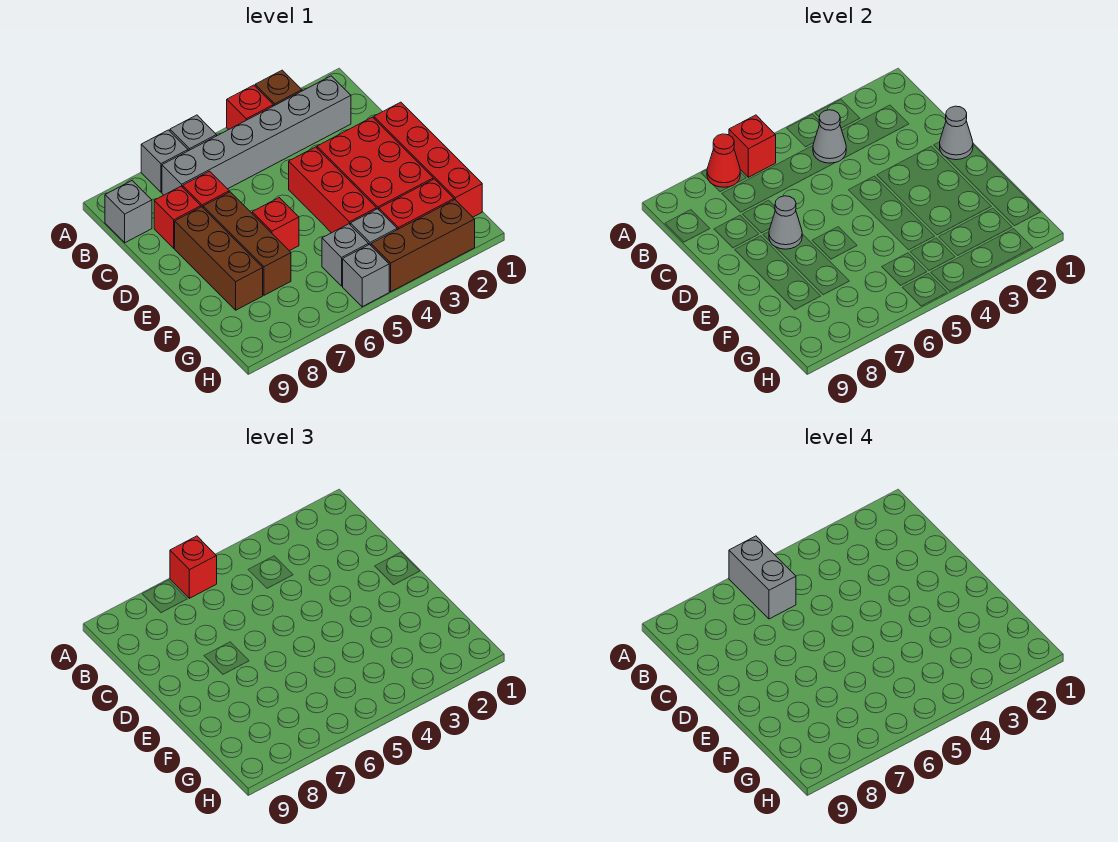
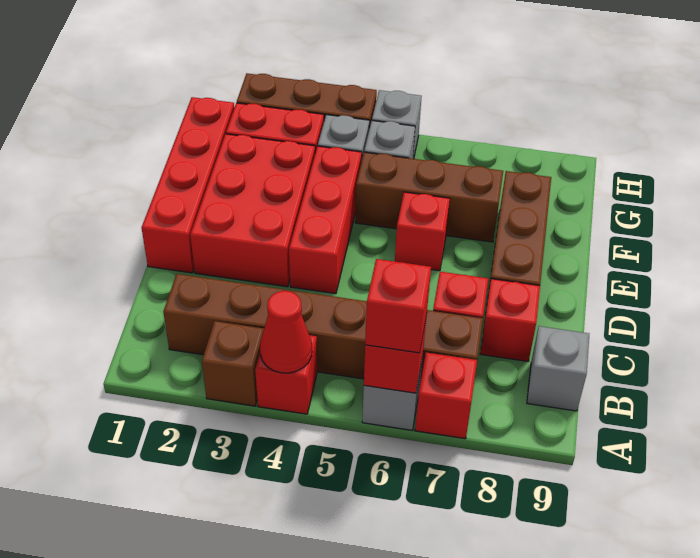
grey 1x2 brick [729,536,796,619] -> none
grey 1x1 brick [141,130,188,192] -> red 1x1 brick [415,352,477,439]
red 1x1 cone [707,134,740,187] -> red 1x1 cone moved to [260,291,312,373]
grey 1x6 brick [162,76,351,195] -> brown 1x6 brick [163,274,483,383]
grey 1x1 cone [813,110,846,163] -> none
grey 1x1 cone [940,106,973,160] -> none
brown 1x3 brick [203,192,291,295] -> brown 1x3 brick turned to [355,152,503,242]
grey 1x1 cone [769,196,802,249] -> none

